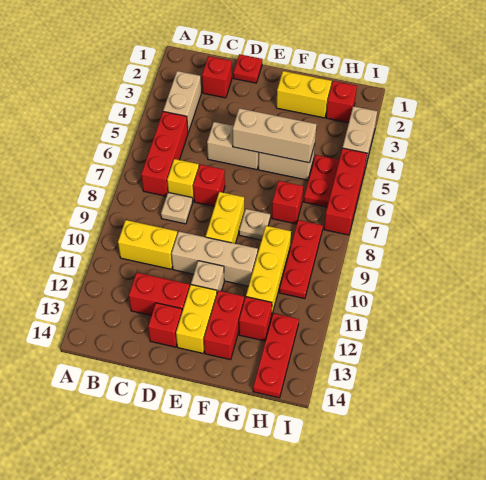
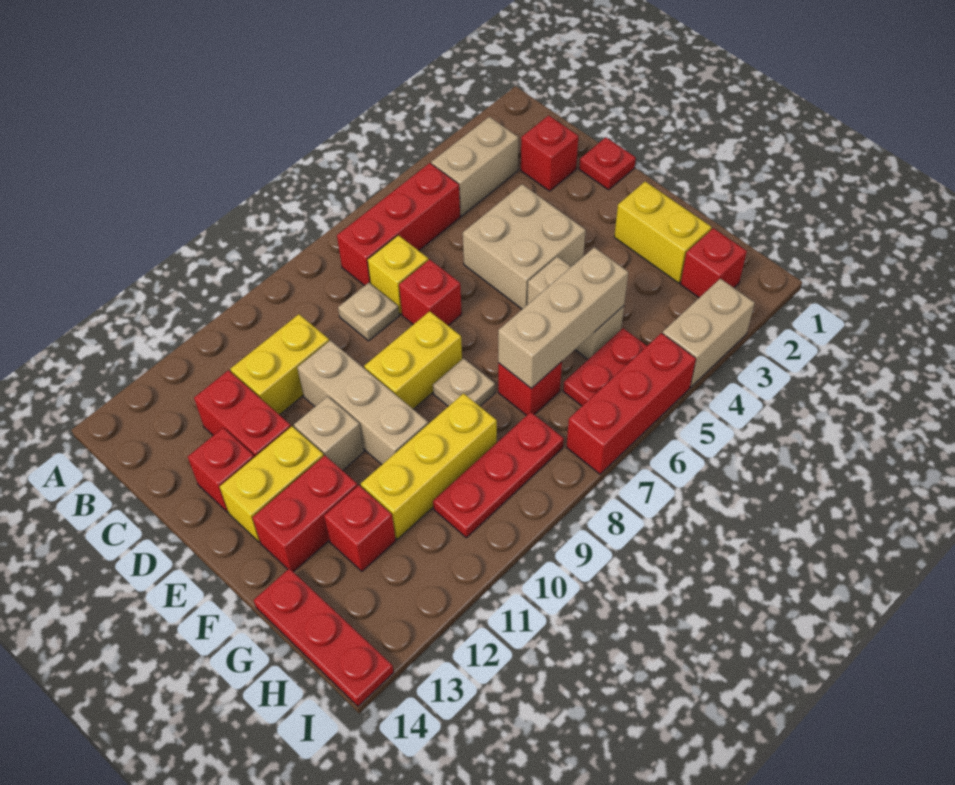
yellow 1x2 brick [118,220,177,269] -> yellow 1x2 brick turned to [230,314,329,415]
tan 1x2 brick [207,122,259,170] -> tan 2x2 brick [463,184,586,309]
tan 1x3 brick [233,108,317,163] -> tan 1x3 brick turned to [498,247,628,389]
red 1x3 plate [253,313,299,398] -> red 1x3 plate turned to [254,568,394,706]

